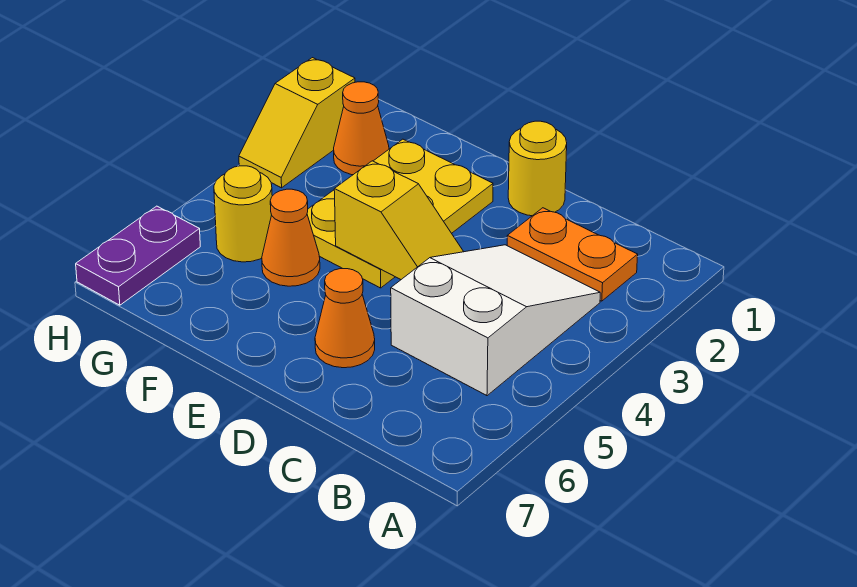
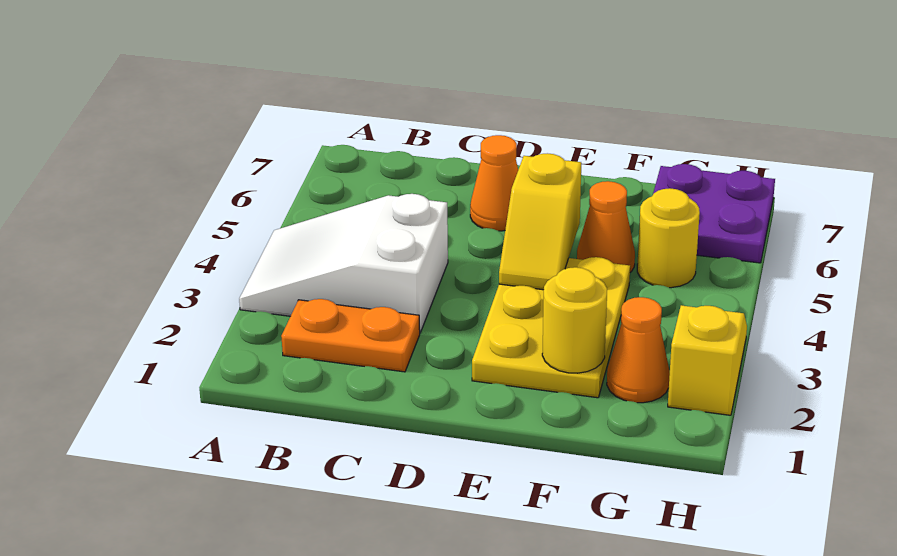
white 2x3 slope [391,245,600,396] -> white 2x3 slope turned to [239,194,448,333]
yellow 1x1 round brick [508,121,567,216] -> yellow 1x1 round brick moved to [542,267,607,373]
yellow 1x2 slope [334,161,464,279] -> yellow 1x2 slope turned to [499,153,581,290]
purple 1x2 plate [76,206,200,305] -> purple 2x2 plate [653,164,775,263]

